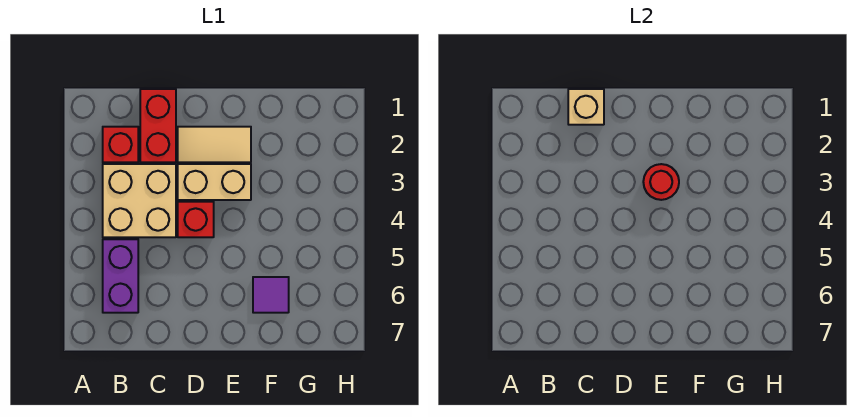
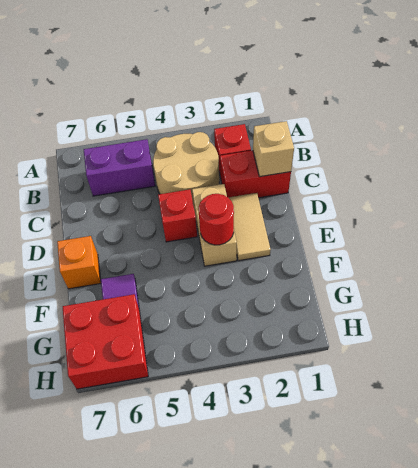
tan 2x2 brick [103,164,176,237] -> tan 2x2 round brick [153,132,219,200]
none -> orange 1x1 brick [57,236,101,289]
none -> red 2x2 brick [63,294,148,389]

